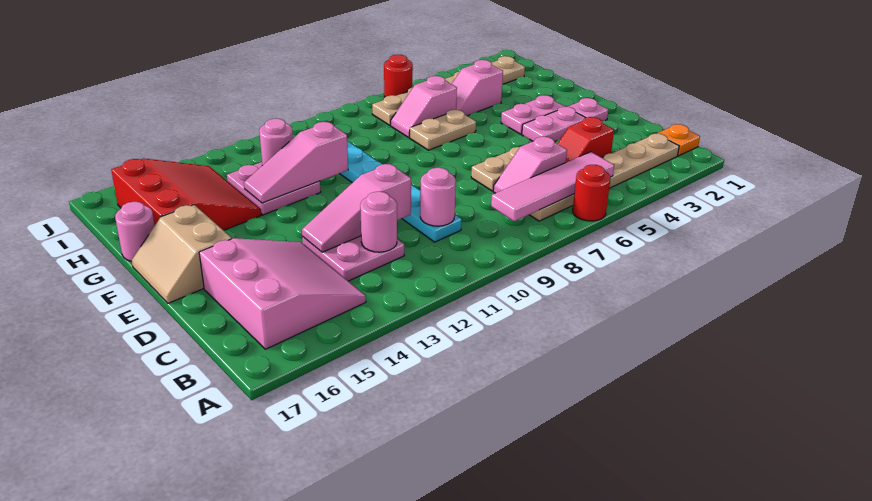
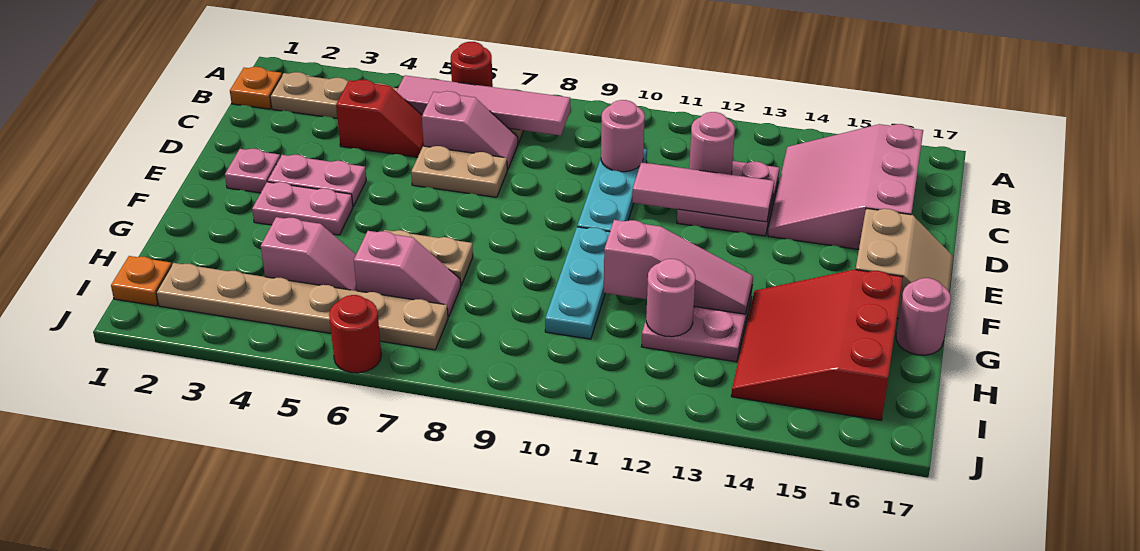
pink 1x3 slope [302,164,411,252] -> pink 1x3 tile [632,162,774,222]
none -> orange 1x1 plate [111,256,172,306]

